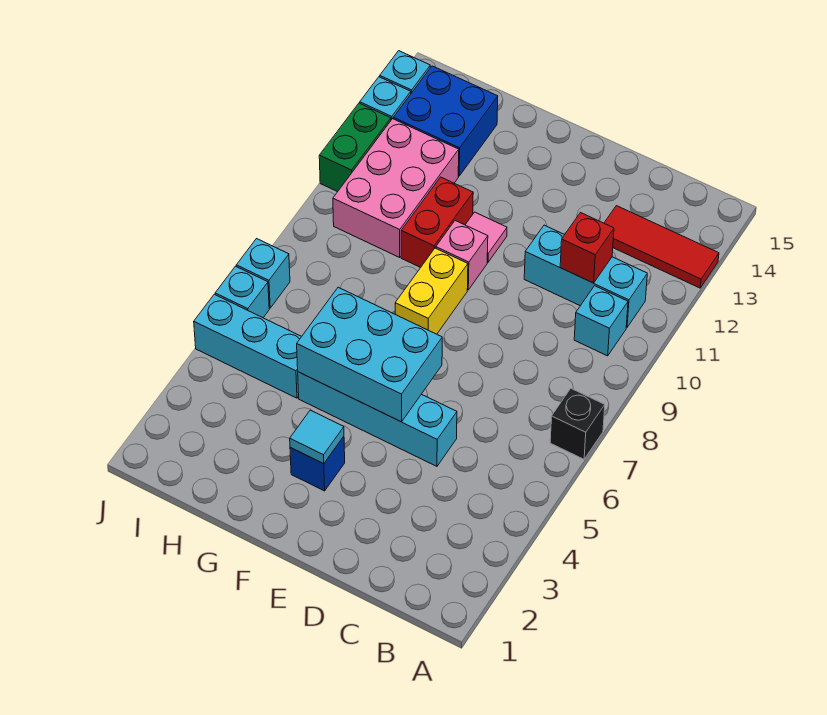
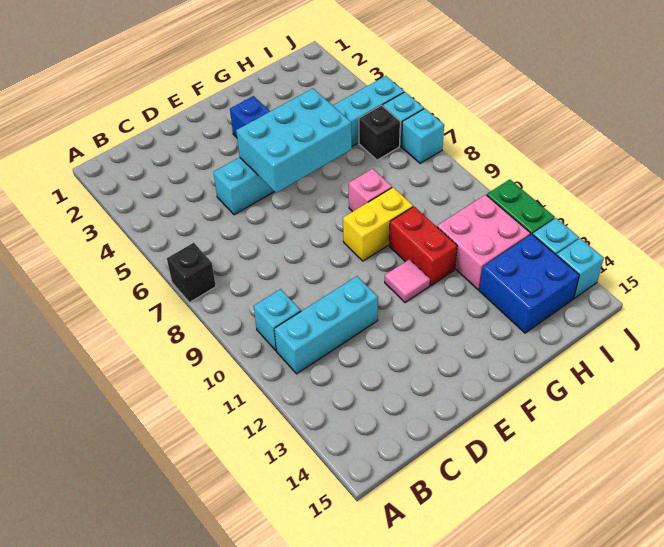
red 1x3 tile [604,206,719,288] -> none
red 1x1 brick [560,213,614,283] -> none
cyan 1x1 tile [290,410,344,464] -> none
yellow 1x2 brick [395,248,468,334] -> yellow 1x2 brick turned to [343,187,413,261]
pink 1x1 brick [436,221,488,290] -> pink 1x1 brick moved to [349,169,392,212]
pink 2x3 brick [333,119,459,257] -> pink 2x2 brick [437,195,531,290]
none -> black 1x1 brick [359,105,400,160]

